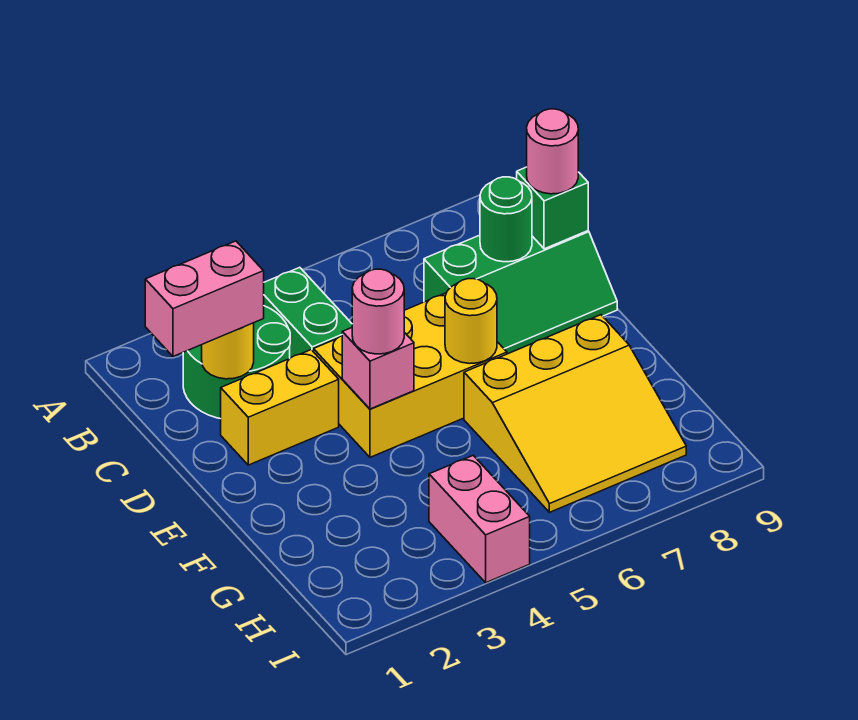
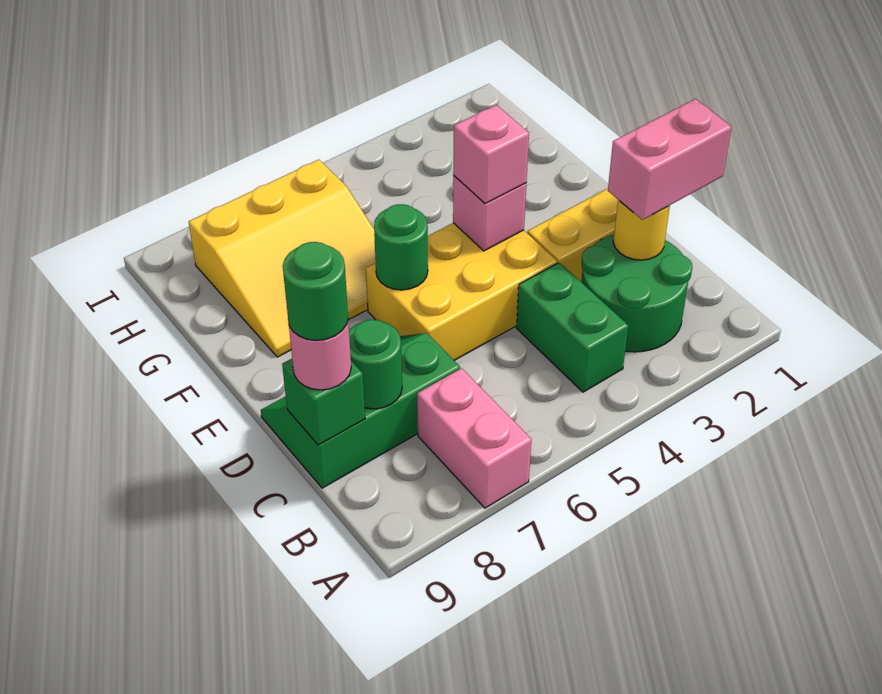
none -> green 1x1 round brick [283,242,348,340]
pink 1x1 round brick [352,269,404,354] -> pink 1x1 brick [453,105,529,204]
yellow 1x1 round brick [445,279,497,364] -> green 1x1 round brick [374,204,428,290]
yellow 3x3 slope [464,315,686,512] -> yellow 3x3 slope turned to [189,160,376,357]
pink 1x2 brick [429,456,530,583] -> pink 1x2 brick moved to [417,368,532,508]

